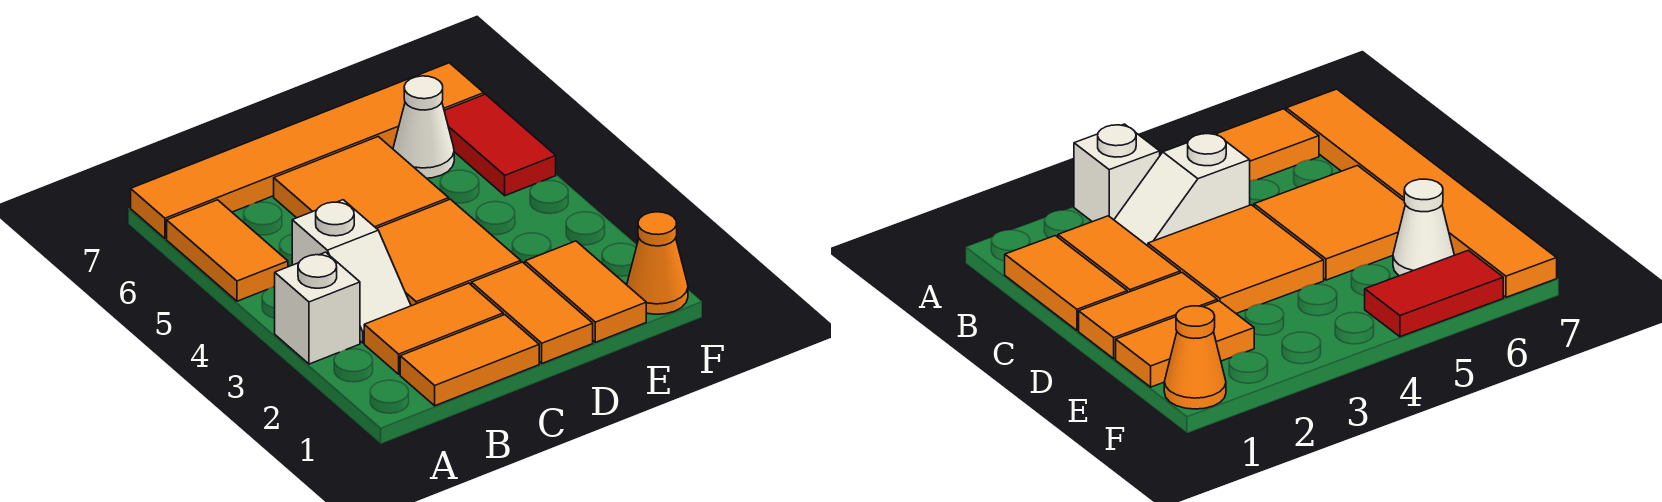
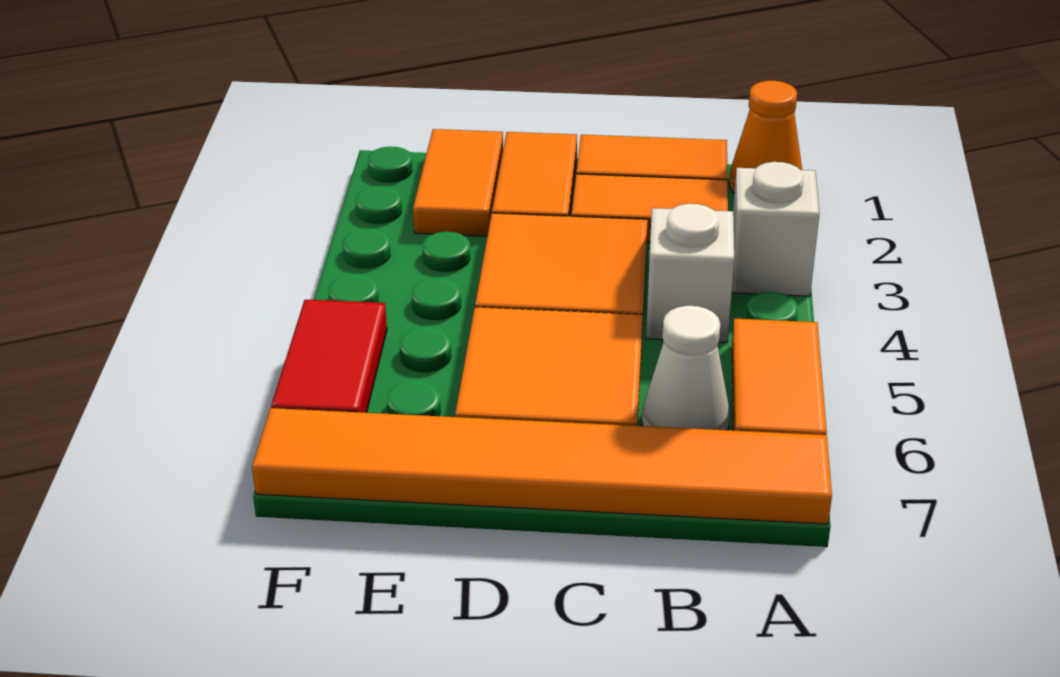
white 1x1 cone [393,76,454,178] -> white 1x1 cone moved to [642,306,730,430]
orange 1x1 cone [627,212,688,314] -> orange 1x1 cone moved to [729,81,802,193]

